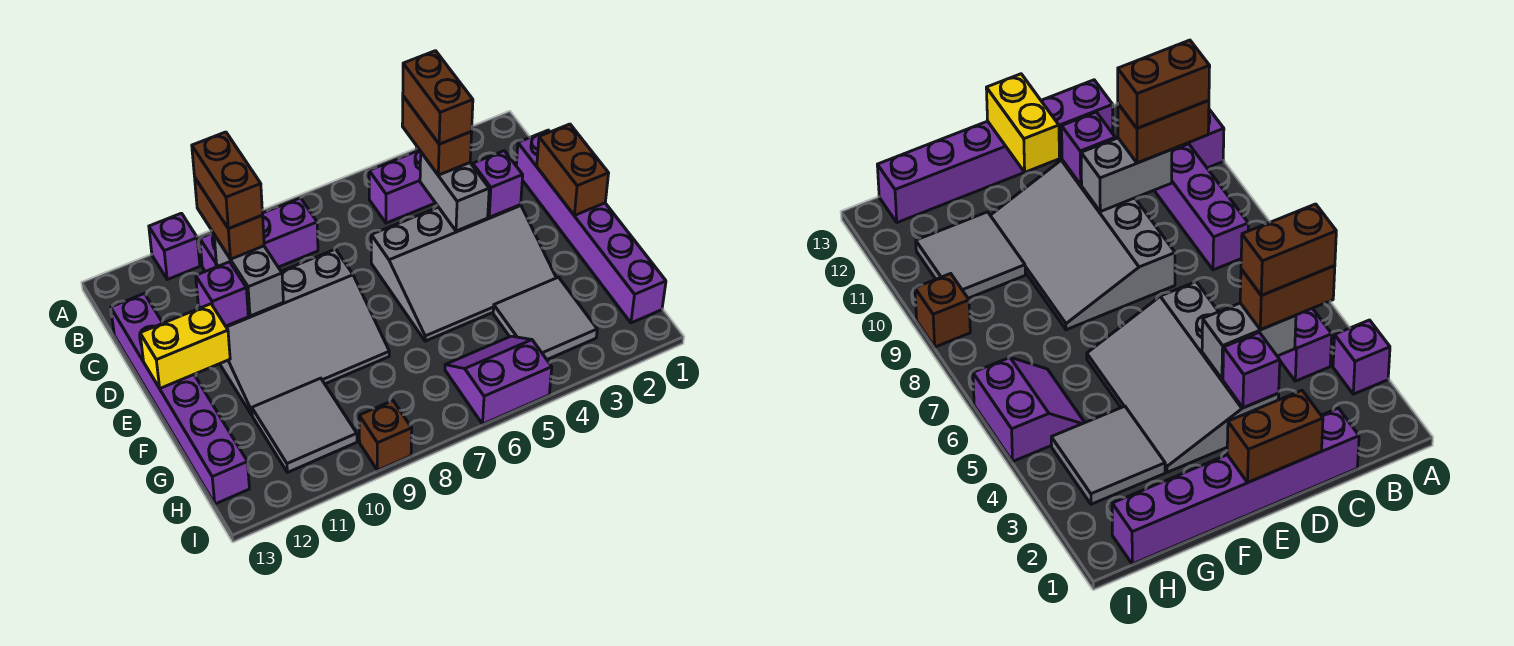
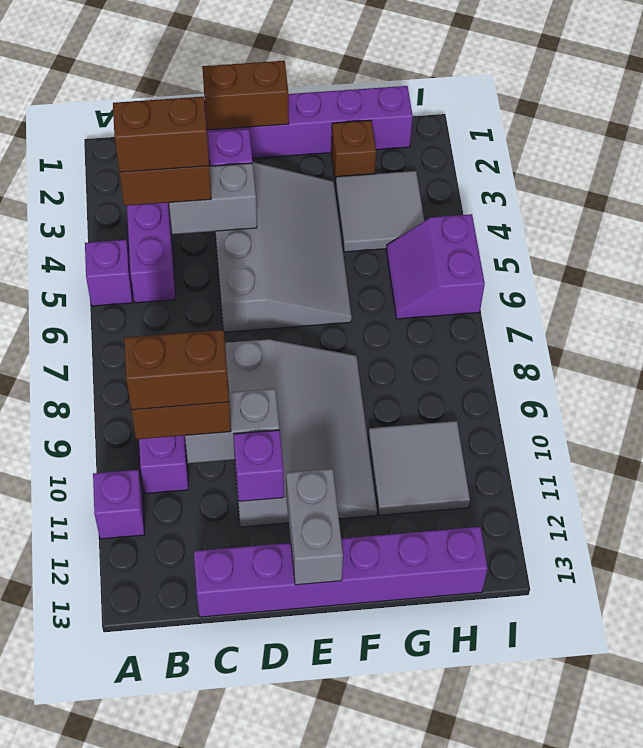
purple 1x1 brick [1333,320,1390,394] -> purple 1x1 brick moved to [85,240,132,306]
yellow 1x2 brick [140,304,230,388] -> grey 1x2 brick [286,469,343,585]
brown 1x1 brick [359,401,412,470] -> brown 1x1 brick moved to [331,120,376,185]

